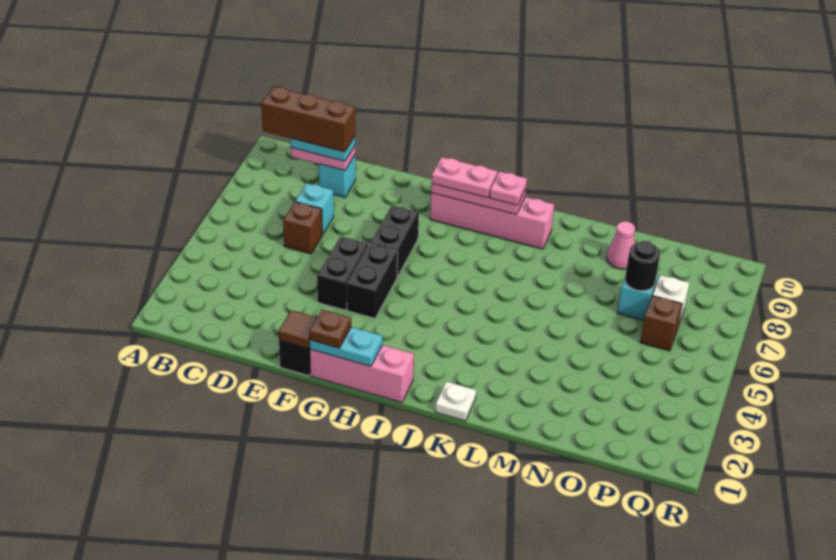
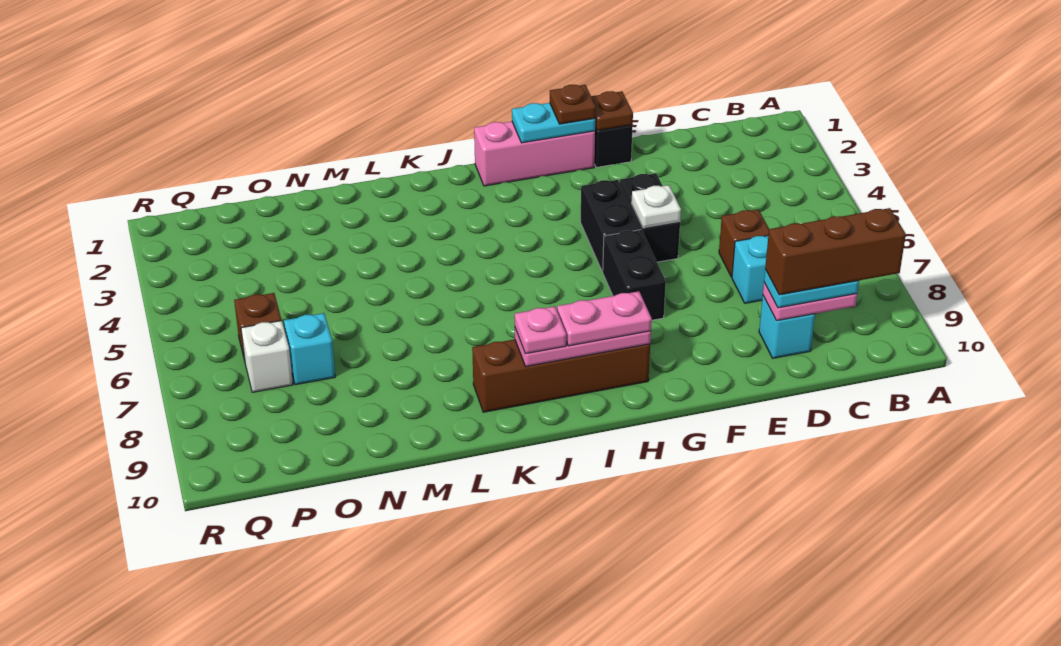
brown 1x1 tile [278,310,317,349] -> brown 1x1 plate [591,91,633,131]
pink 1x4 brick [430,193,554,249] -> brown 1x4 brick [472,339,650,412]
white 1x1 plate [435,381,476,421] -> white 1x1 plate moved to [631,185,681,228]
pink 1x1 cone [607,221,635,269] -> none
black 1x1 round brick [625,241,660,291] -> none

